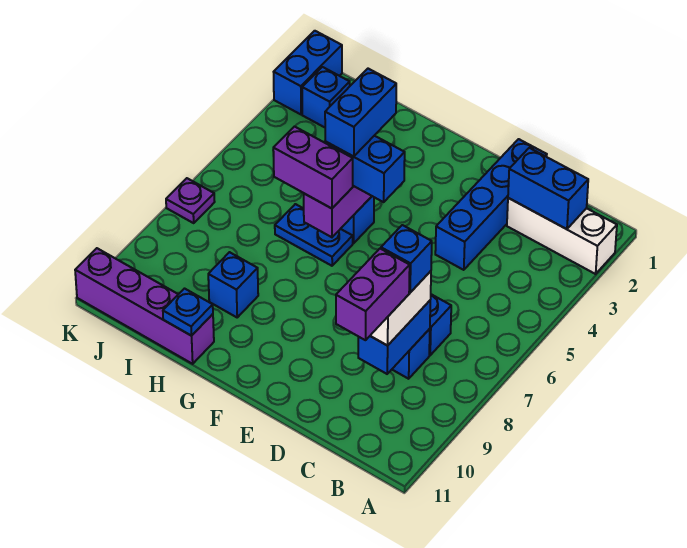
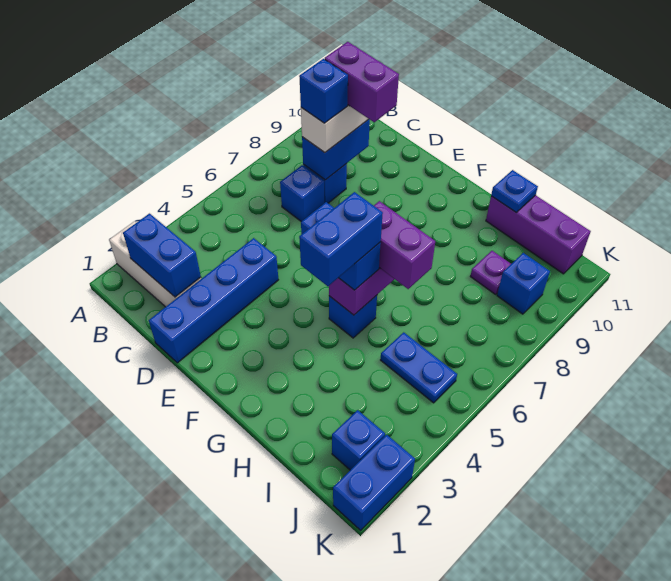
purple 1x2 brick [336,249,410,340] -> purple 1x2 brick turned to [325,42,399,122]
blue 1x2 plate [275,204,353,266] -> blue 1x2 plate moved to [381,332,457,403]
blue 1x1 brick [208,252,258,317] -> blue 1x1 brick moved to [497,253,550,314]
purple 1x4 brick [75,248,214,364] -> purple 1x3 brick [486,195,591,274]
purple 1x1 plate [166,178,215,223] -> purple 1x1 plate moved to [470,251,511,294]

